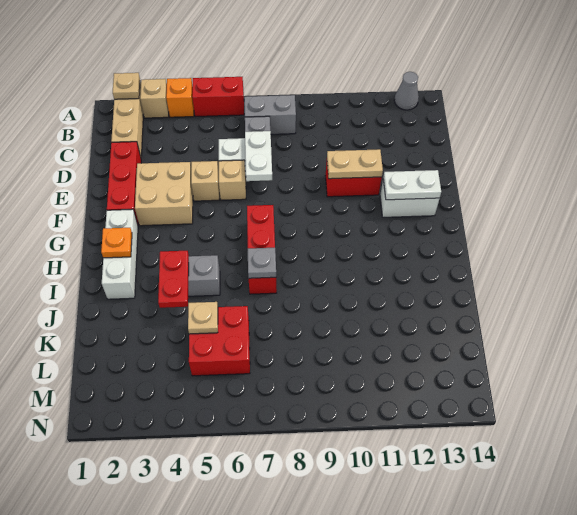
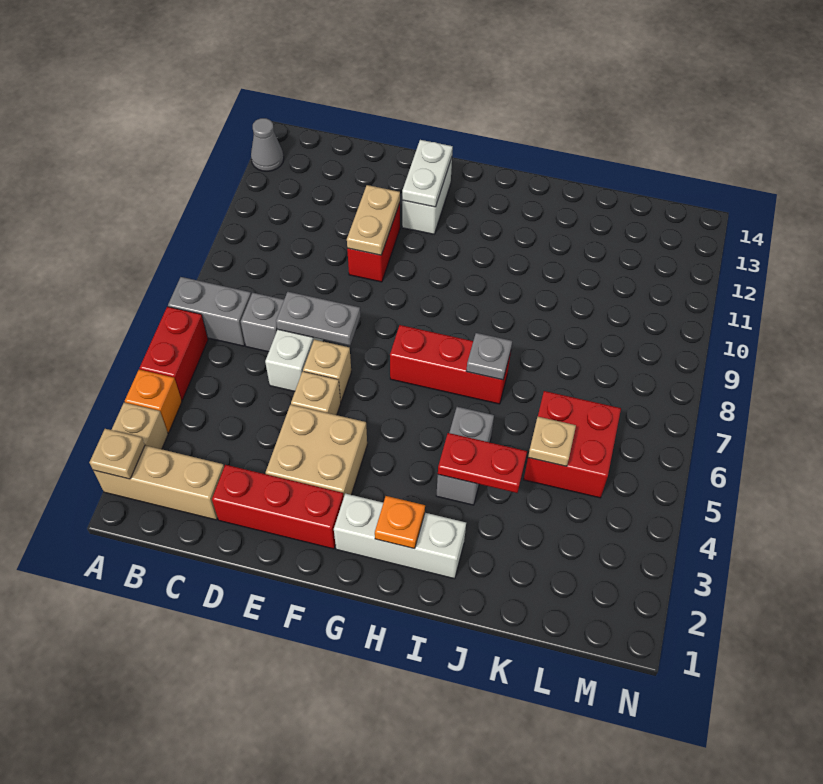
grey 1x2 brick [244,95,296,134] -> grey 1x2 brick turned to [168,277,251,346]
white 1x2 plate [245,131,272,181] -> grey 1x2 plate [276,292,360,346]

